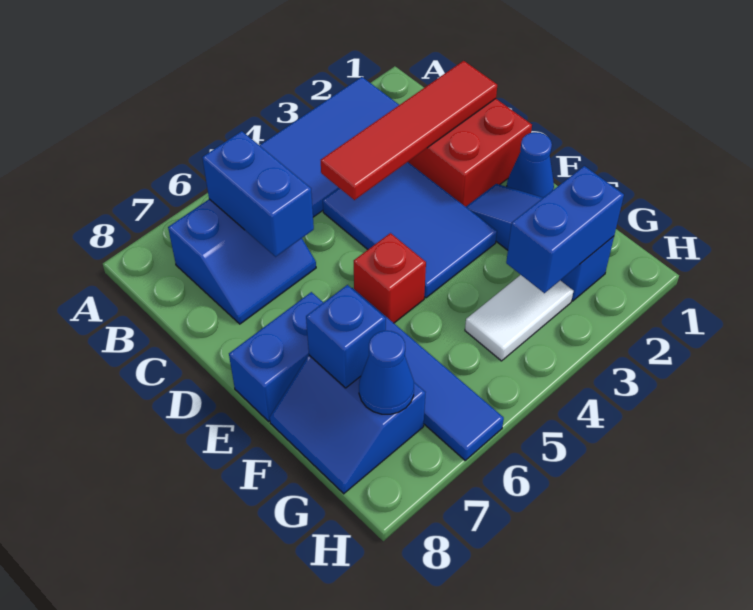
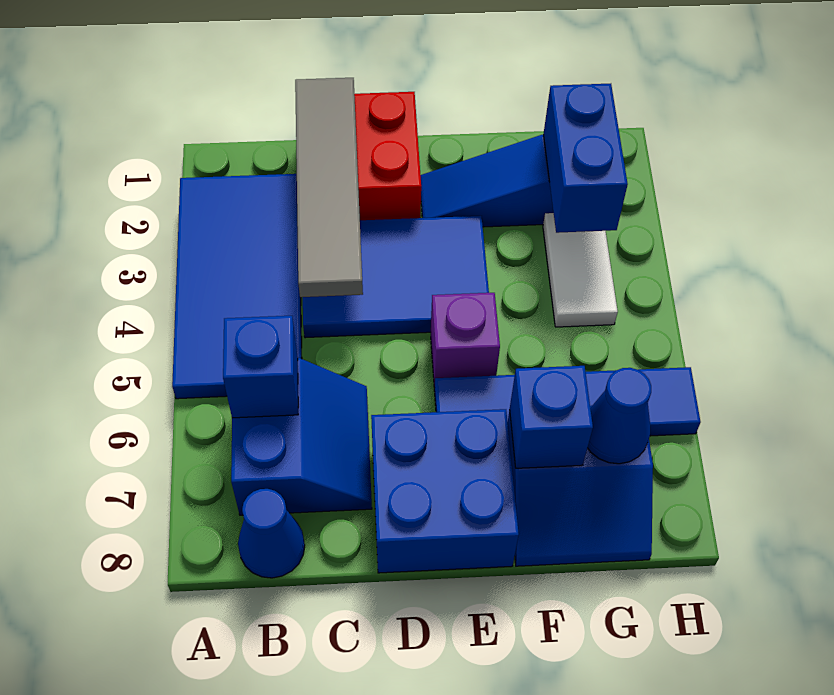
blue 1x2 brick [202,131,314,257] -> blue 1x1 brick [223,316,298,418]
red 1x4 tile [321,61,497,200] -> grey 1x4 tile [295,78,363,297]
blue 1x1 cone [507,132,554,198] -> blue 1x1 cone moved to [238,489,305,578]
red 1x1 brick [354,233,426,323] -> purple 1x1 brick [431,293,500,387]
blue 1x2 brick [229,292,323,421] -> blue 2x2 brick [371,409,519,573]

